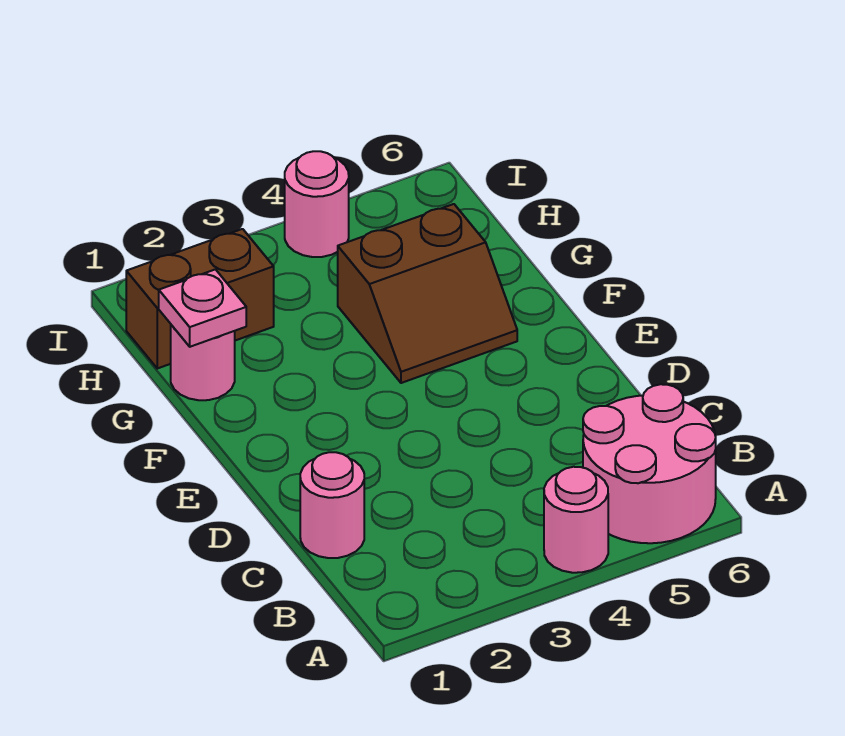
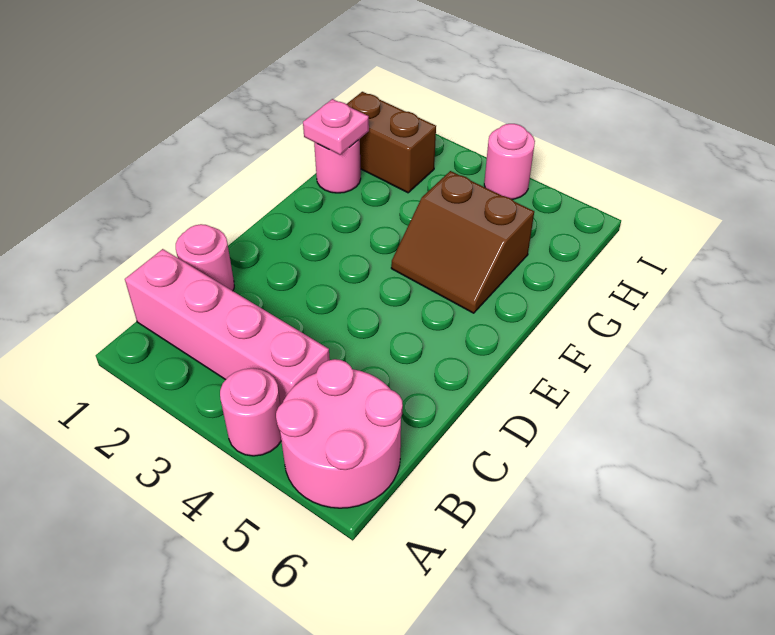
none -> pink 1x4 brick [125,249,330,405]

